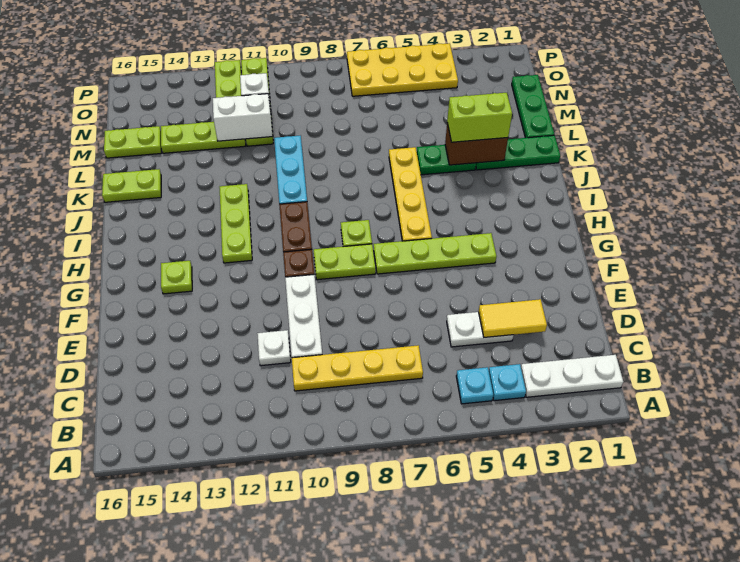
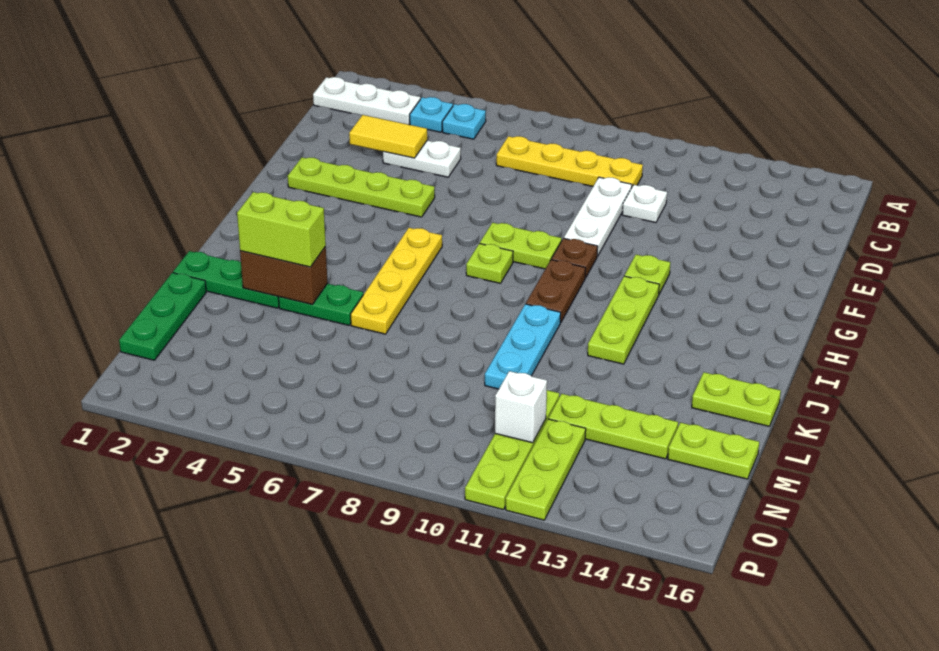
lime 1x4 plate [374,233,497,274] -> lime 1x4 plate moved to [288,157,435,217]
lime 1x1 plate [161,261,192,294] -> lime 1x1 plate moved to [625,255,670,294]
white 1x2 brick [213,94,273,141] -> none
yellow 2x4 plate [347,43,458,96] -> none

